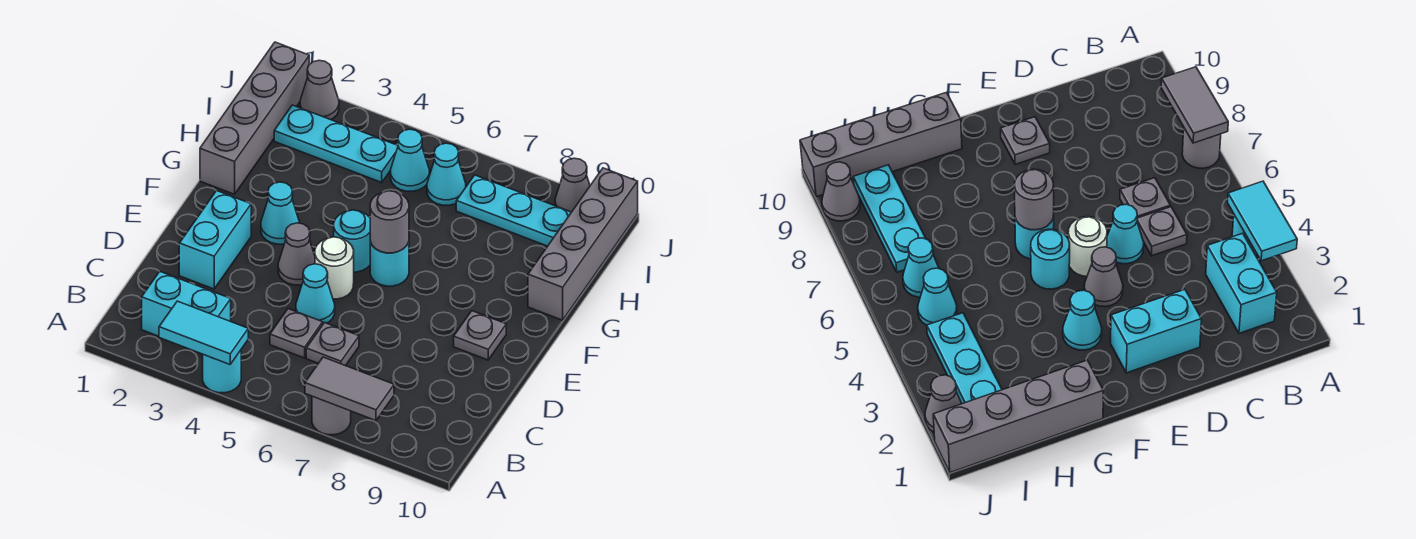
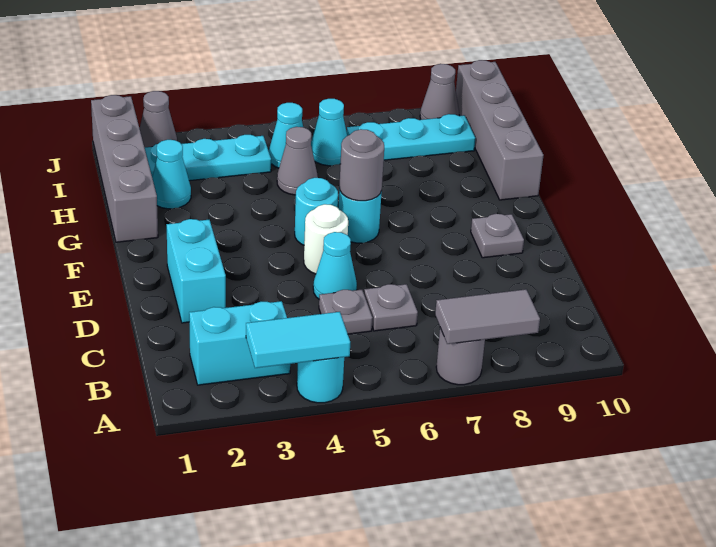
grey 1x1 cone [278,223,315,285] -> grey 1x1 cone moved to [277,127,318,195]
cyan 1x1 cone [261,182,300,244] -> cyan 1x1 cone moved to [152,140,191,209]

